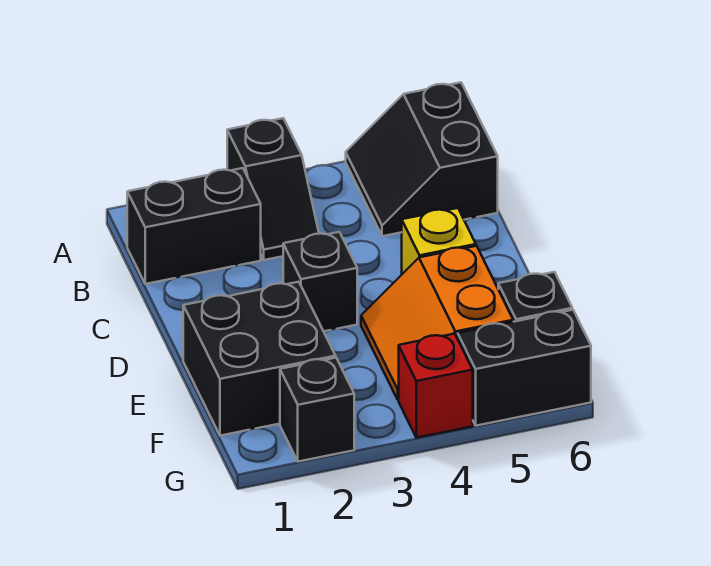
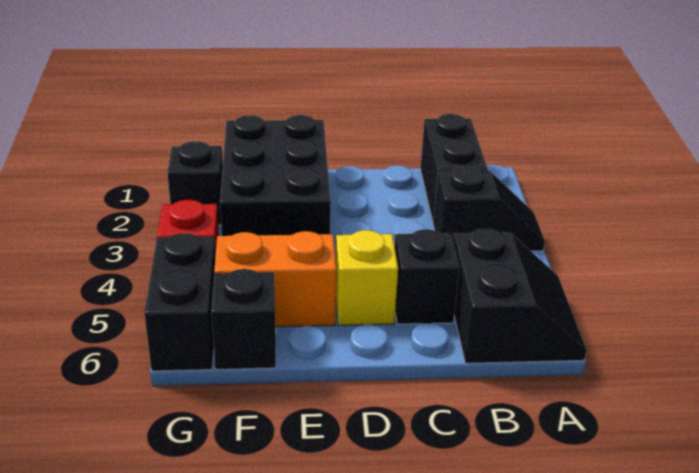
black 1x2 slope [227,118,319,260] -> black 1x2 slope turned to [433,166,545,251]
black 2x2 slope [346,82,498,236] -> black 2x2 slope turned to [453,229,587,363]
black 1x1 brick [283,232,357,331] -> black 1x1 brick moved to [395,229,459,324]
black 2x2 brick [183,282,336,436] -> black 2x3 brick [220,115,331,236]

